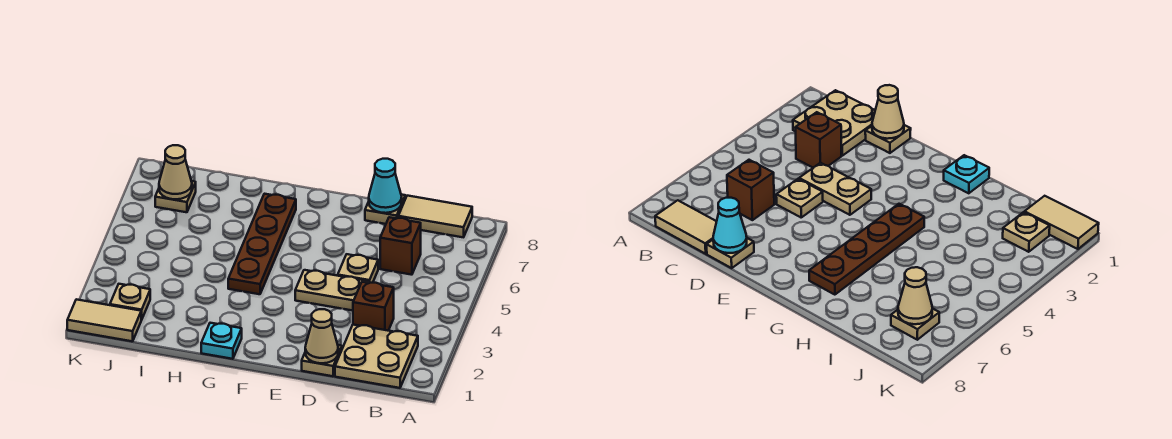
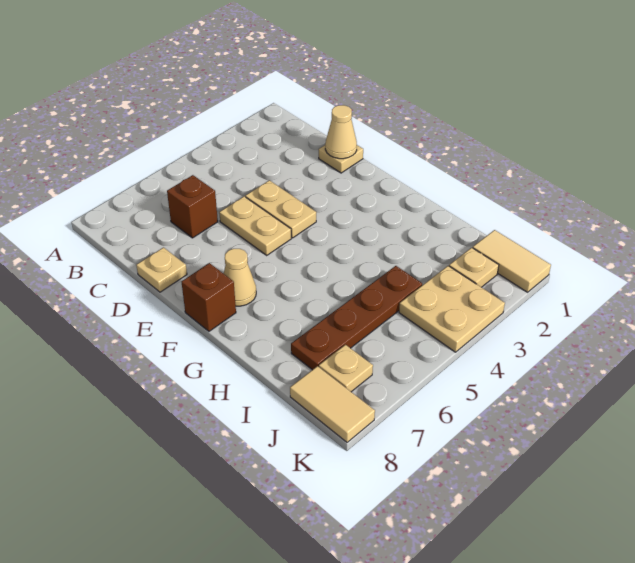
tan 2x2 plate [335,325,418,388] -> tan 2x2 plate moved to [399,266,505,352]
tan 1x2 tile [398,196,472,237] -> tan 1x2 tile moved to [290,366,375,442]
brown 1x1 brick [353,282,394,331] -> brown 1x1 brick moved to [181,263,236,331]
tan 1x1 plate [338,254,378,283] -> tan 1x2 plate [219,196,291,255]
cyan 1x1 cone [369,159,402,213] -> none
cyan 1x1 plate [201,323,242,359] -> none
brown 1x4 plate [228,194,296,294] -> brown 1x4 plate moved to [291,266,422,370]
tan 1x1 cone [159,145,192,199] -> tan 1x1 cone moved to [224,249,256,306]

